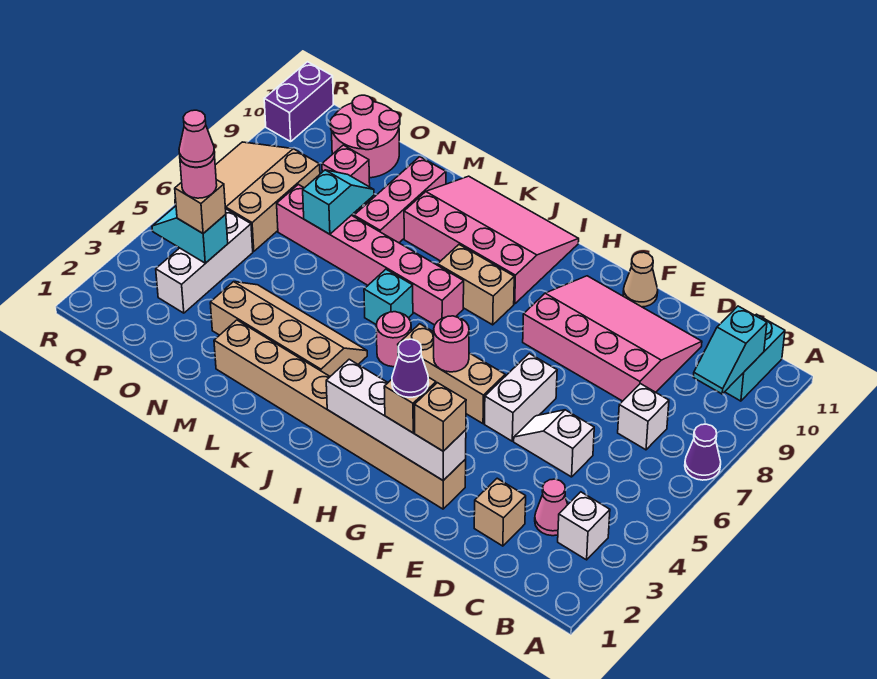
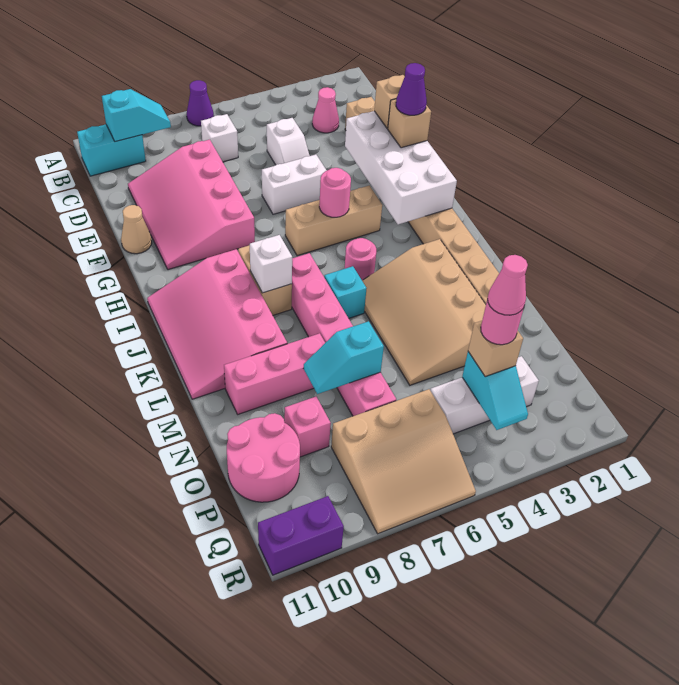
white 1x1 brick [558,492,610,560] -> white 1x1 brick moved to [250,235,292,293]
white 1x4 brick [326,359,466,480] -> white 2x4 brick [345,111,457,224]
tan 1x3 brick [398,324,505,424] -> tan 1x3 brick turned to [285,185,382,256]
tan 2x4 slope [210,282,367,376] -> tan 3x4 slope [362,239,486,385]

